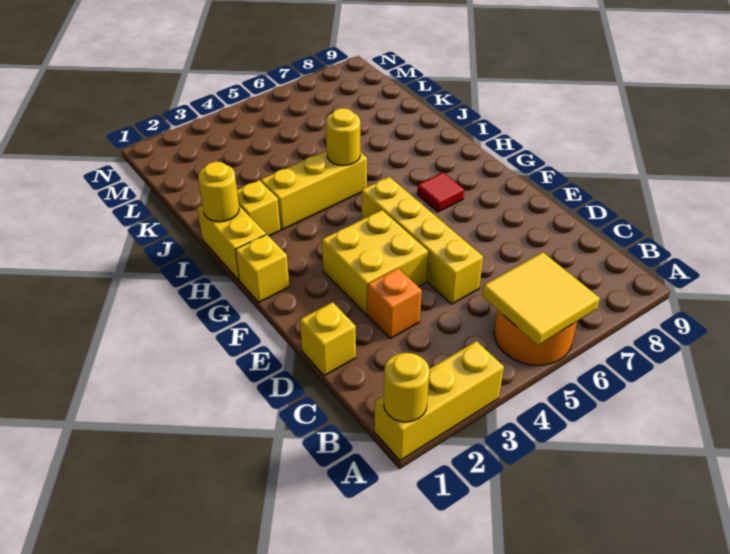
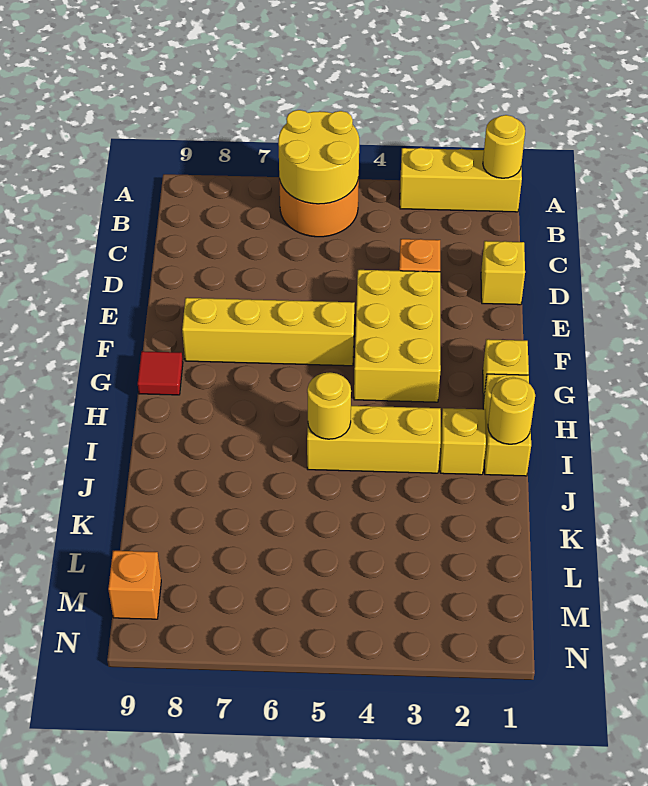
yellow 2x2 tile [482,252,600,345] -> yellow 2x2 round brick [278,110,359,204]
yellow 1x4 brick [362,177,483,304] -> yellow 1x4 brick turned to [182,298,355,366]
yellow 2x2 brick [322,210,428,315] -> yellow 2x3 brick [354,270,441,402]
red 1x1 tile [417,172,464,212] -> red 1x1 tile moved to [138,351,183,395]
none -> orange 1x1 brick [108,551,161,619]

